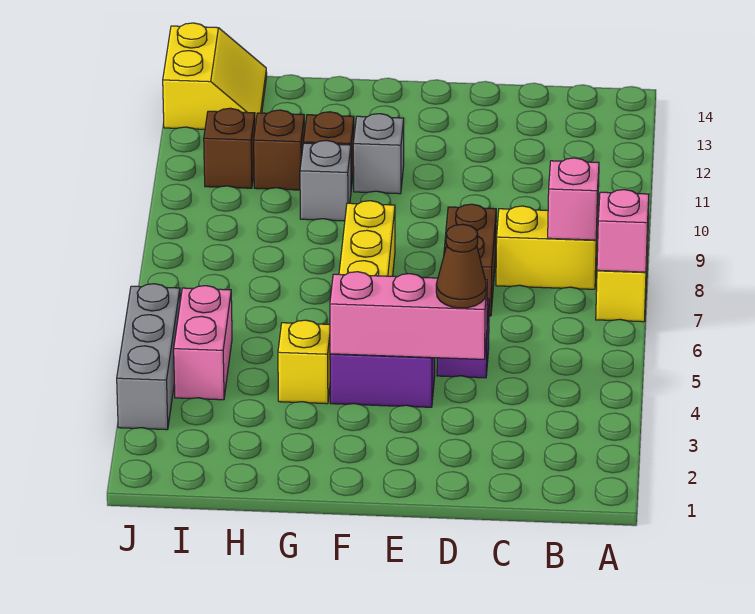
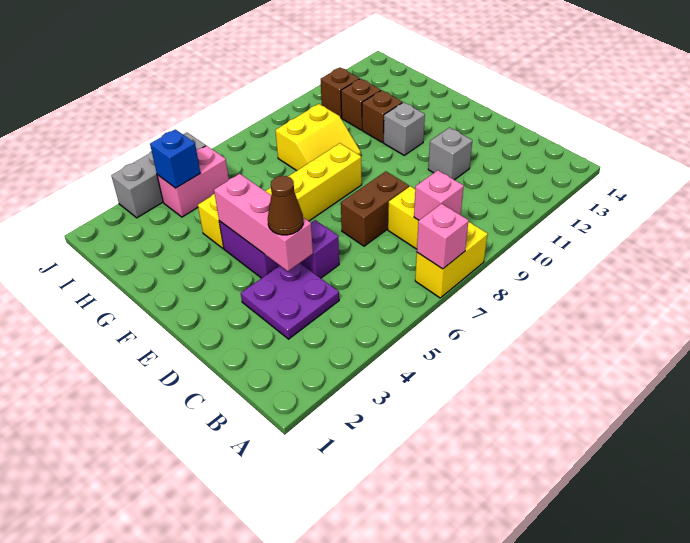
none -> purple 2x2 plate [241,263,339,339]
grey 1x1 brick [300,140,351,221] -> grey 1x1 brick moved to [428,128,472,180]
none -> blue 1x1 brick [150,129,200,188]
yellow 2x2 slope [163,23,267,129] -> yellow 2x2 slope moved to [275,104,361,171]

